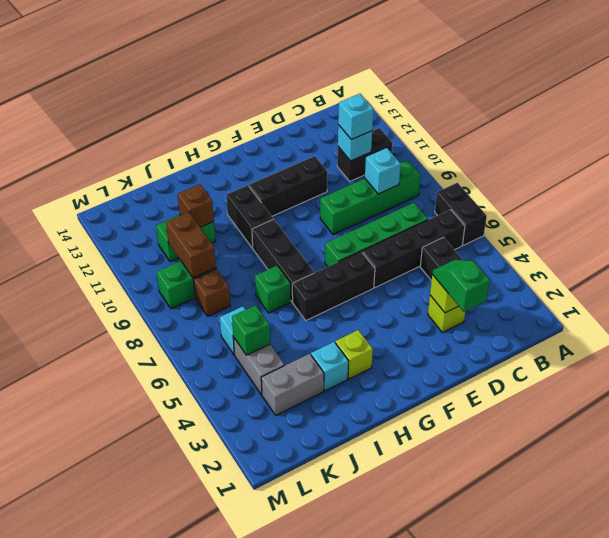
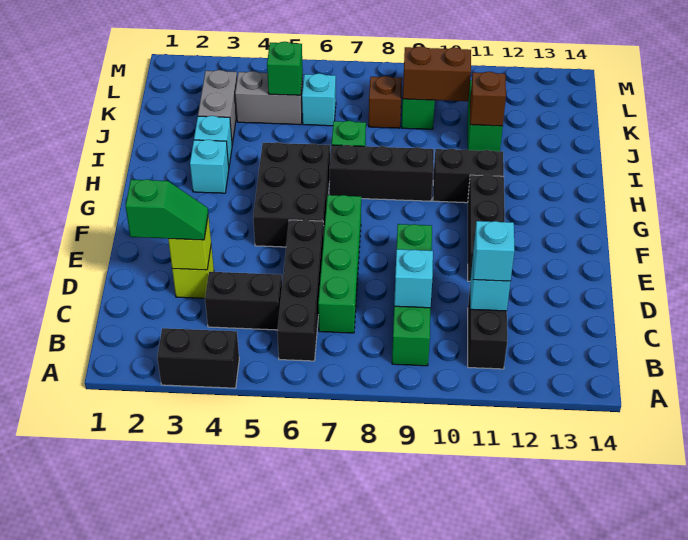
black 1x2 brick [435,183,487,245] -> black 1x2 brick moved to [157,328,239,388]
black 1x3 brick [292,251,375,320] -> black 2x3 brick [253,142,330,247]
lime 1x1 brick [335,330,373,379] -> cyan 1x1 brick [190,140,229,193]

